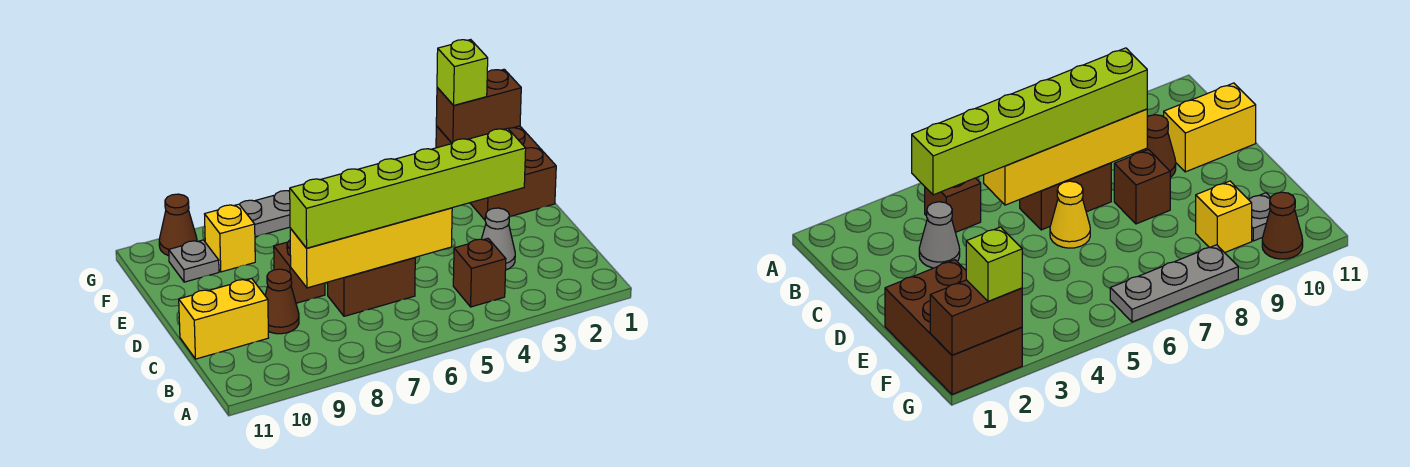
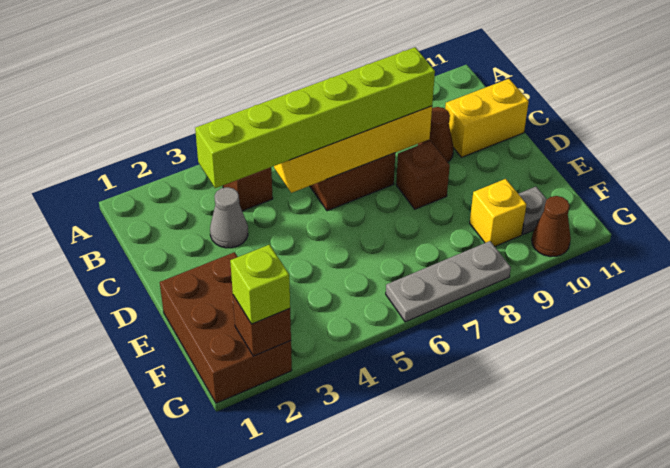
yellow 1x1 cone [1050,181,1090,248] -> none
brown 1x2 brick [436,69,521,143] -> brown 1x1 brick [233,295,291,356]

